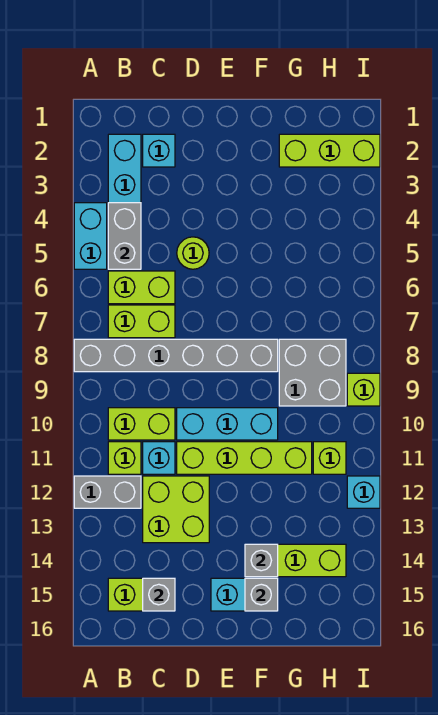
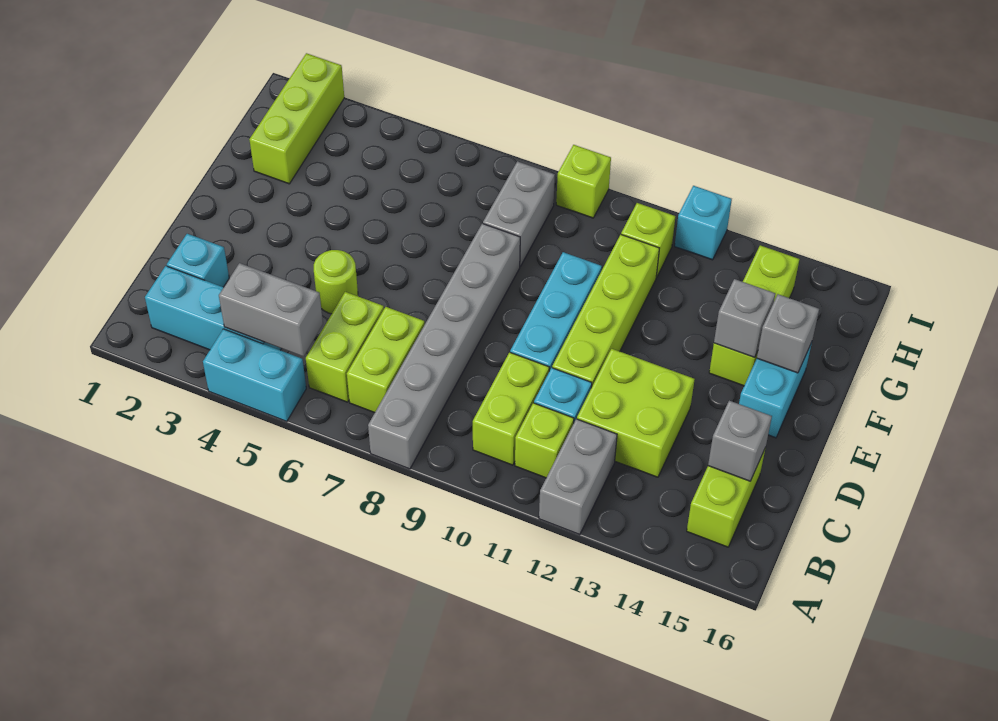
grey 2x2 brick [279,339,346,406] -> grey 1x2 brick [483,161,555,266]

